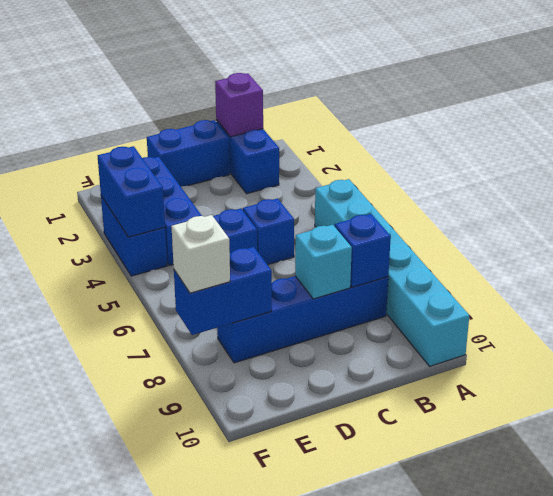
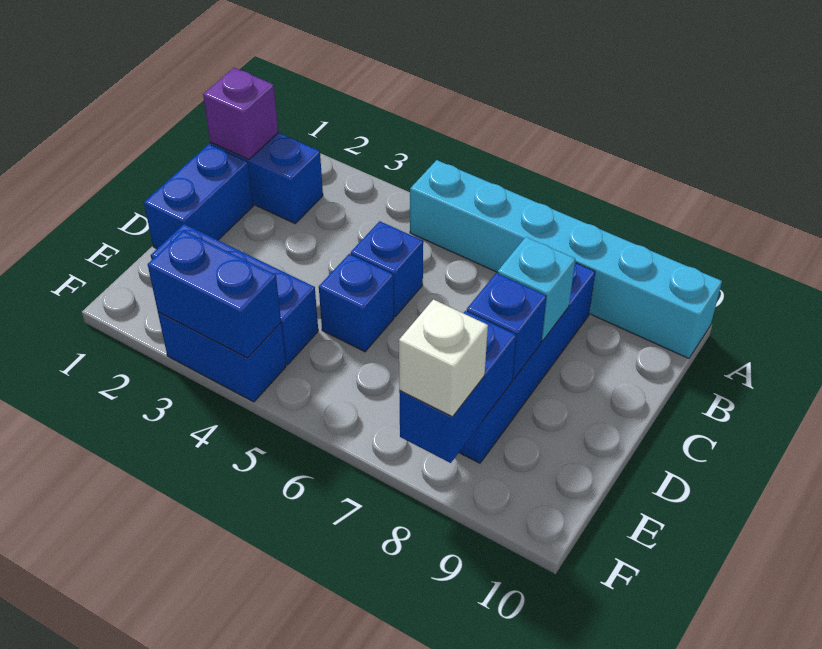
blue 1x1 brick [335,214,391,287] -> blue 1x1 brick moved to [467,273,547,380]

